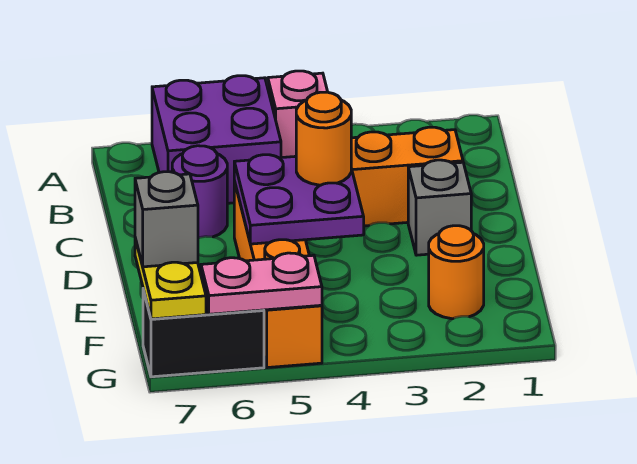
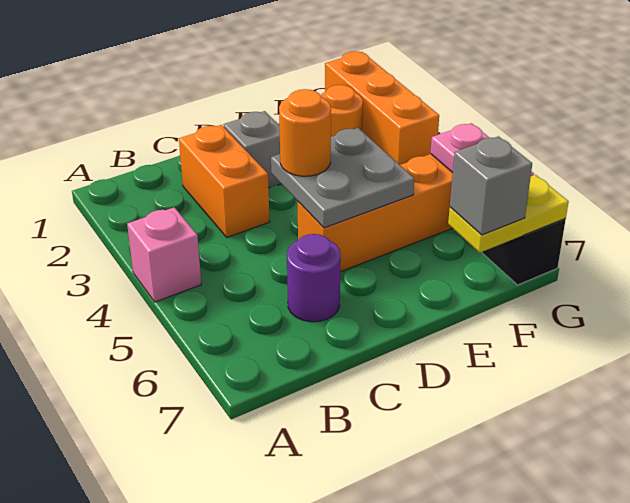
purple 2x2 brick [152,76,281,203] -> none
purple 2x2 plate [234,155,364,244] -> grey 2x2 plate [271,128,414,228]
none -> orange 1x3 brick [325,51,439,165]

